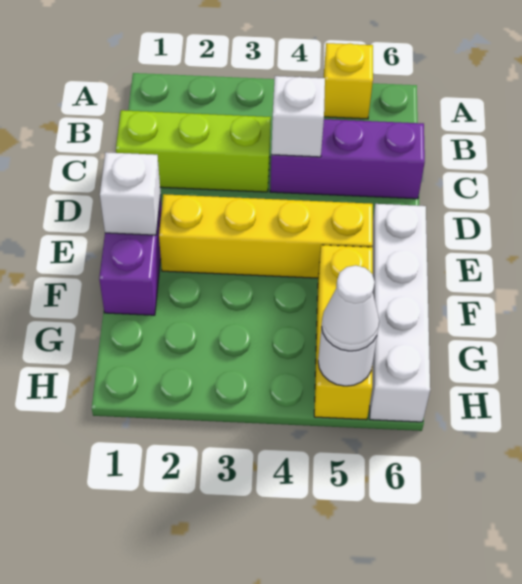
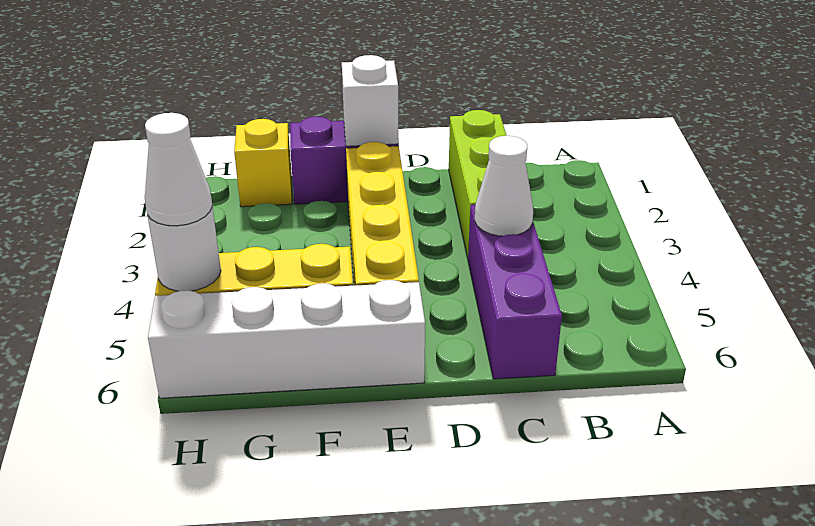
yellow 1x1 brick [324,43,373,119] -> yellow 1x1 brick moved to [234,119,292,207]
white 1x1 brick [271,76,325,157] -> white 1x1 cone [475,136,533,236]

